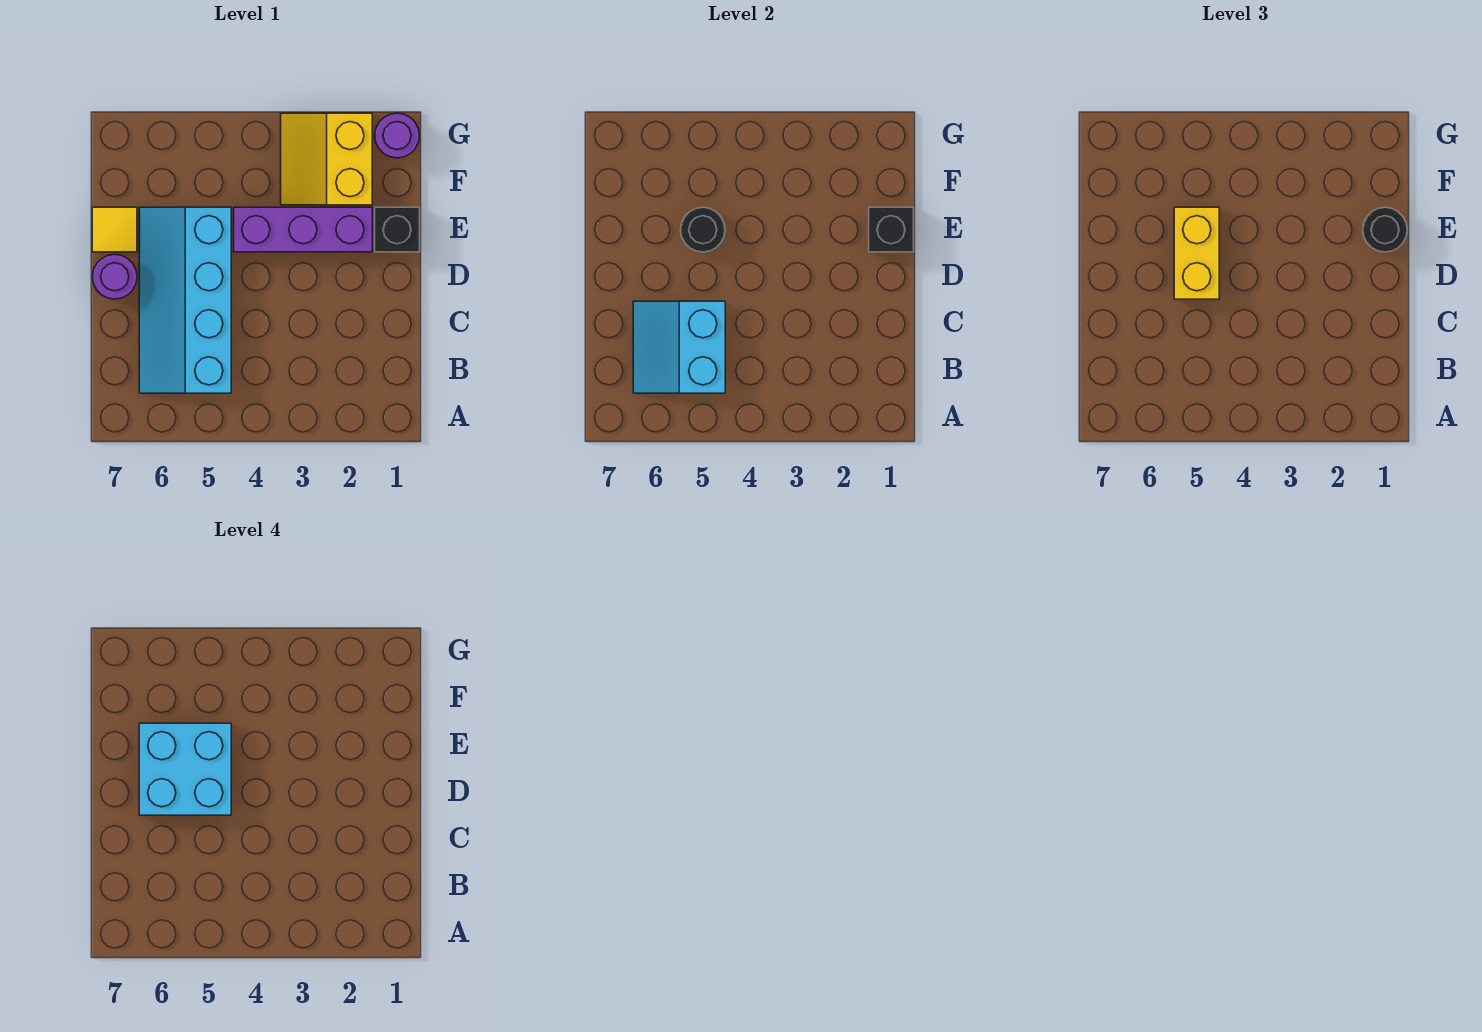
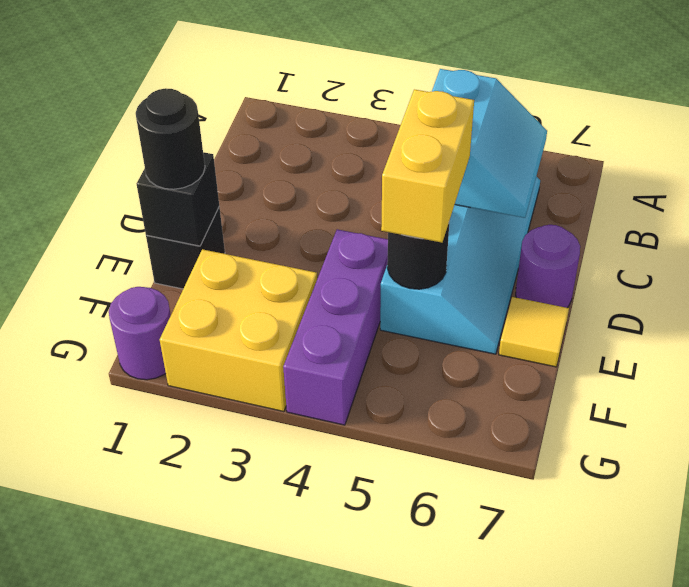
cyan 2x2 brick [139,723,231,815] -> none
purple 1x3 brick [234,207,372,252] -> purple 1x3 brick turned to [283,229,388,425]
yellow 2x2 slope [281,113,372,205] -> yellow 2x2 brick [160,249,317,412]

